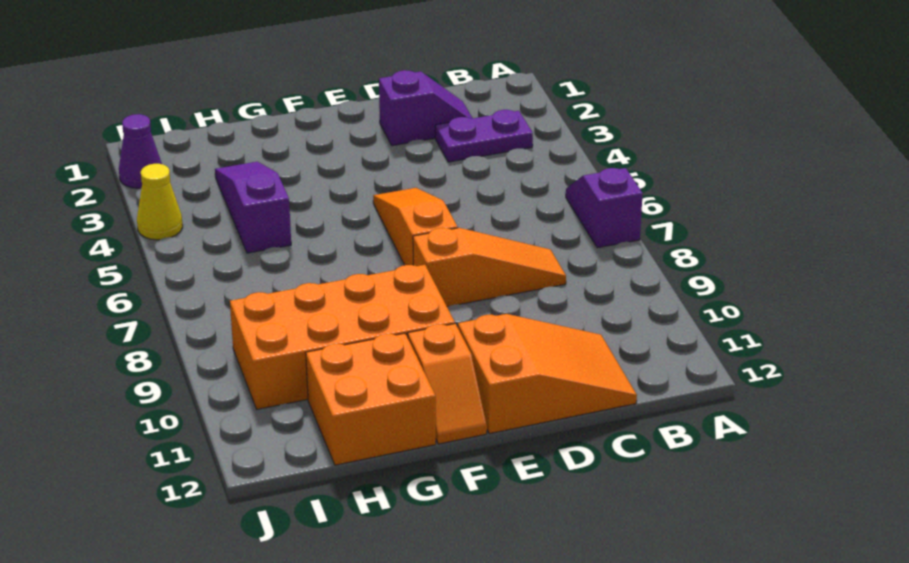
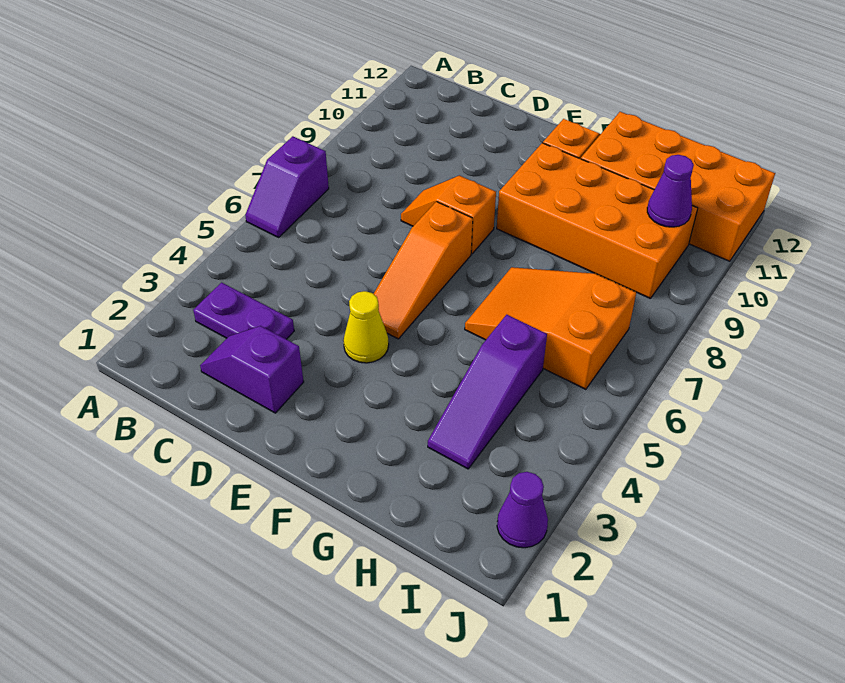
orange 1x3 slope [413,228,566,307] -> orange 1x2 slope [401,175,496,254]
orange 2x3 slope [458,314,637,434] -> orange 2x3 slope moved to [465,267,636,389]
orange 2x2 brick [306,333,436,465] -> orange 2x4 brick [581,112,775,261]
none -> purple 1x1 cone [647,155,694,227]
yellow 1x1 cone [137,164,183,240] -> yellow 1x1 cone moved to [343,291,389,363]

